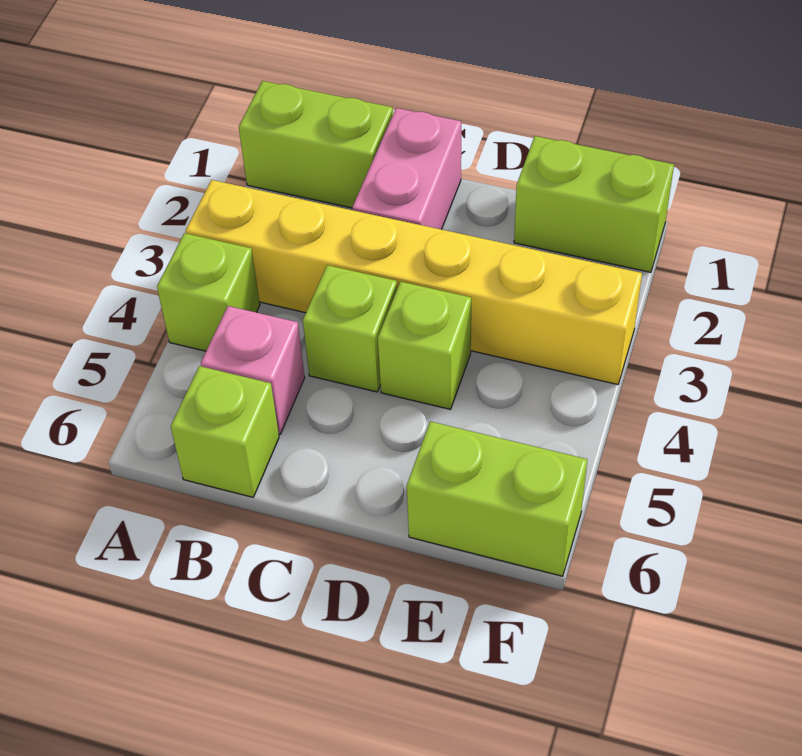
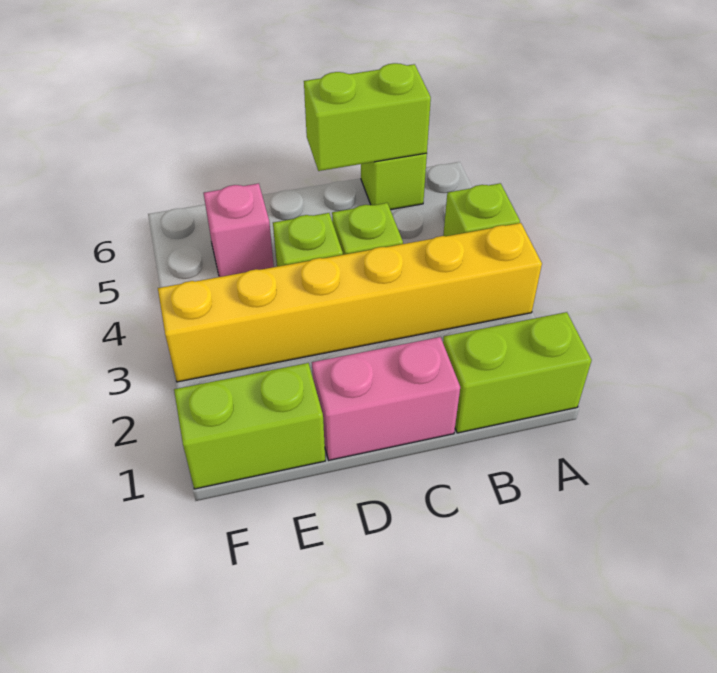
pink 1x1 brick [201,306,305,435] -> pink 1x1 brick moved to [204,183,274,277]
pink 1x2 brick [352,108,461,229] -> pink 1x2 brick turned to [312,337,460,460]
lime 1x2 brick [407,421,587,576] -> lime 1x2 brick moved to [304,63,431,171]

